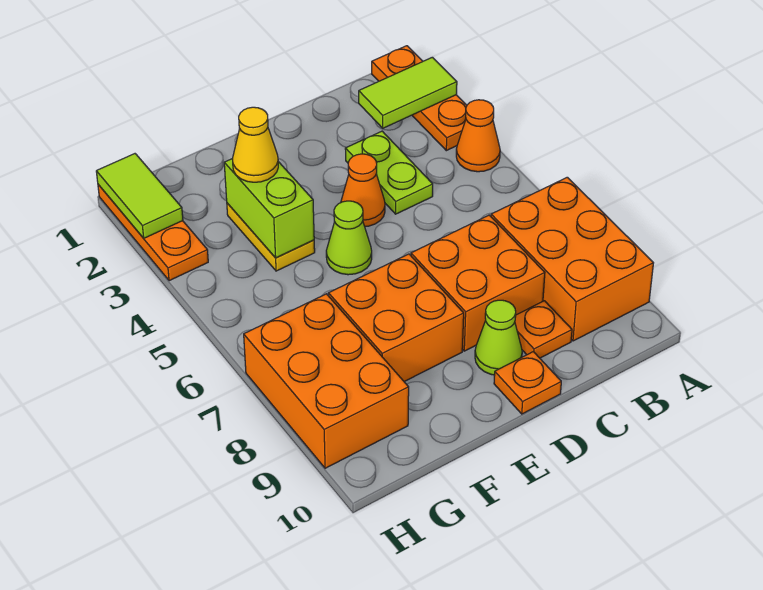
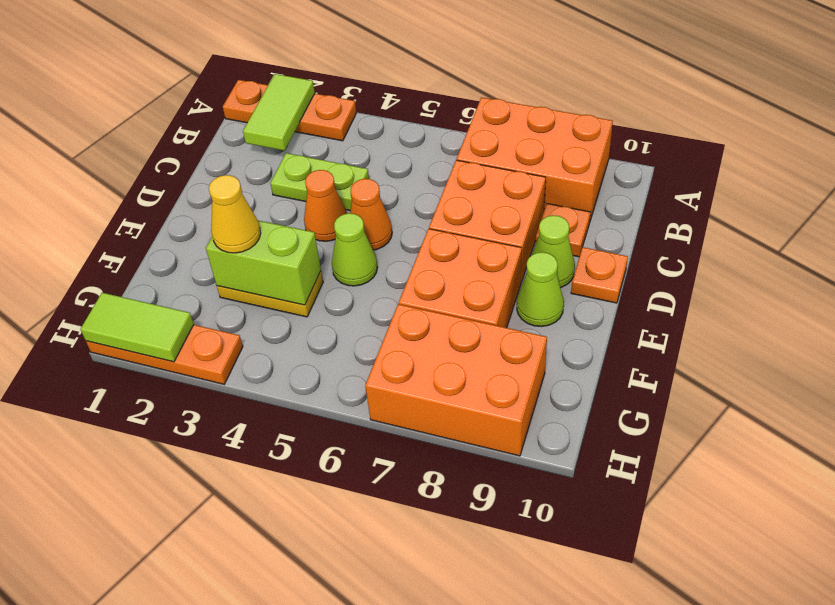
orange 1x1 cone [456,100,500,172] -> orange 1x1 cone moved to [350,179,392,250]
none -> lime 1x1 cone [517,252,564,327]

